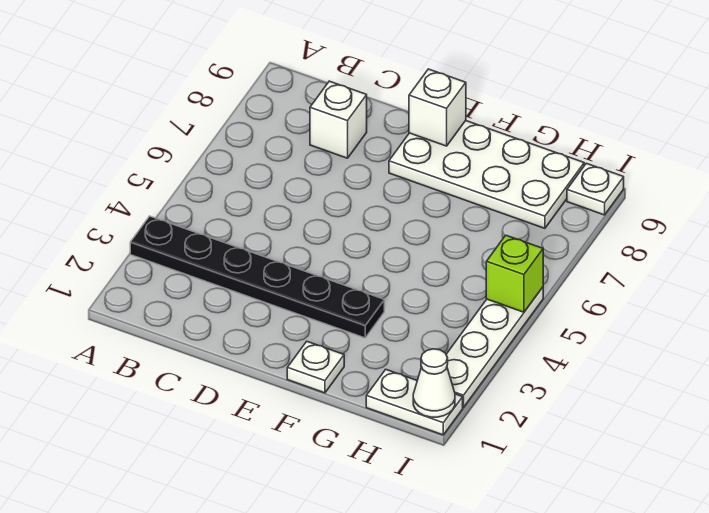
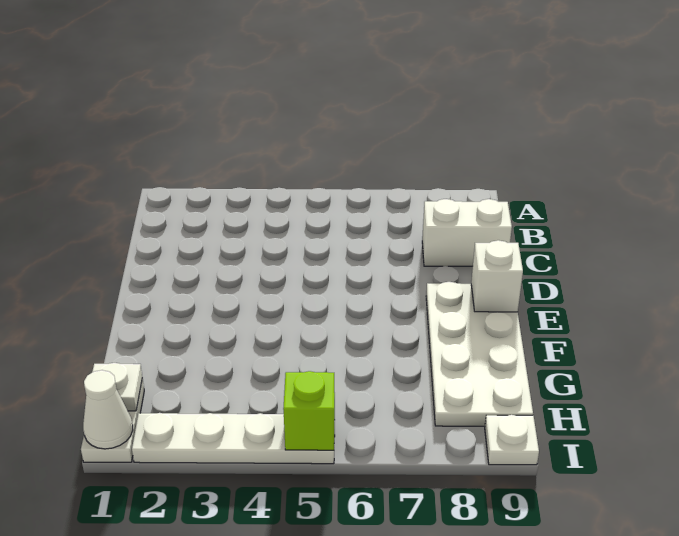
black 1x6 plate [130,216,384,338] -> none
white 1x1 brick [310,81,367,158] -> white 1x2 brick [422,199,512,266]
white 1x1 plate [287,341,344,393] -> white 1x1 plate moved to [92,363,142,411]

